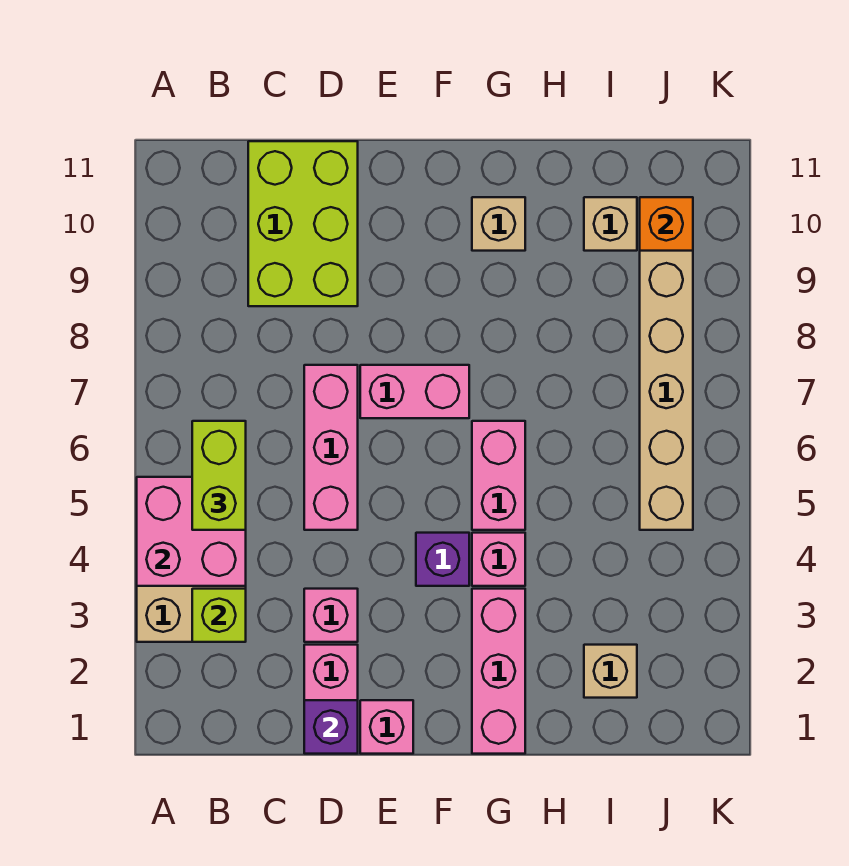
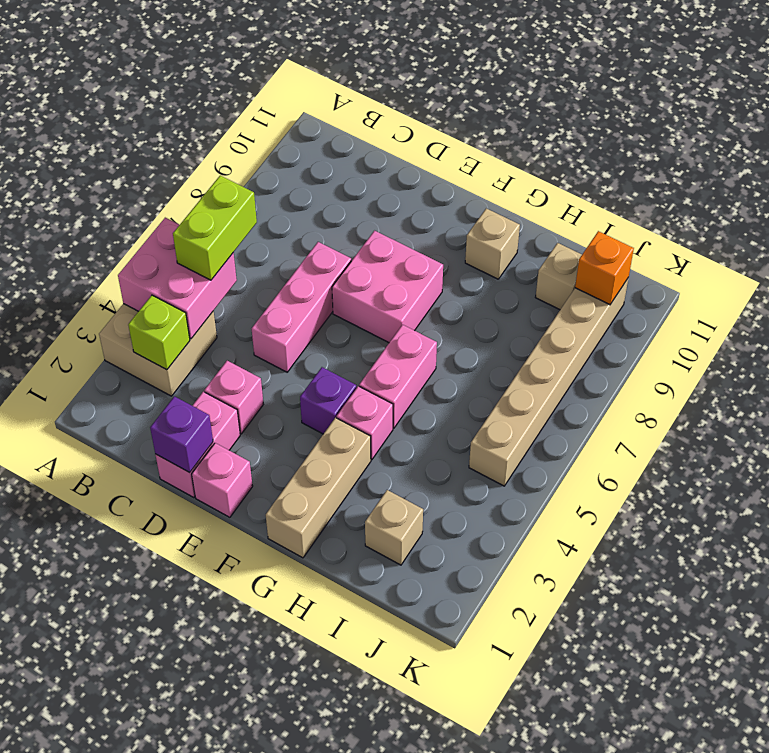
lime 2x3 brick [248,141,358,306] -> none
pink 1x2 brick [360,365,469,418] -> pink 2x2 brick [332,231,443,343]
pink 1x3 brick [472,589,525,754] -> tan 1x3 brick [266,418,371,558]

